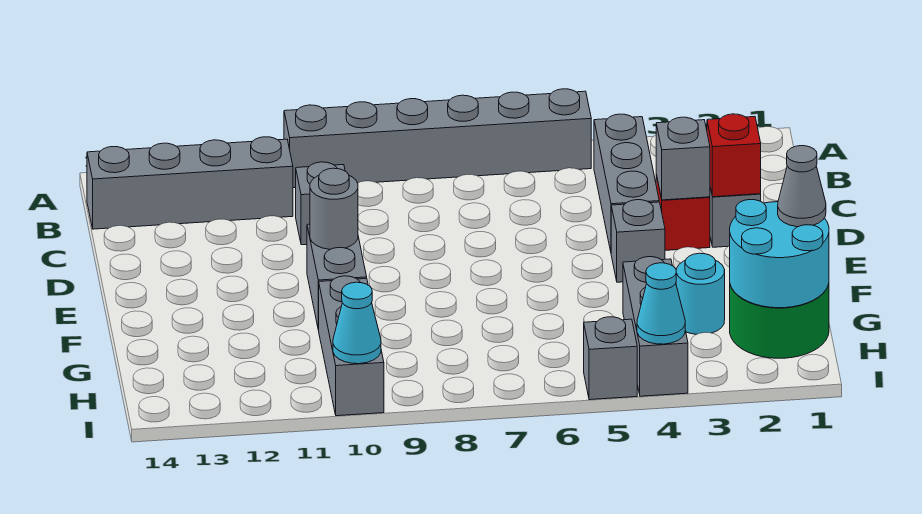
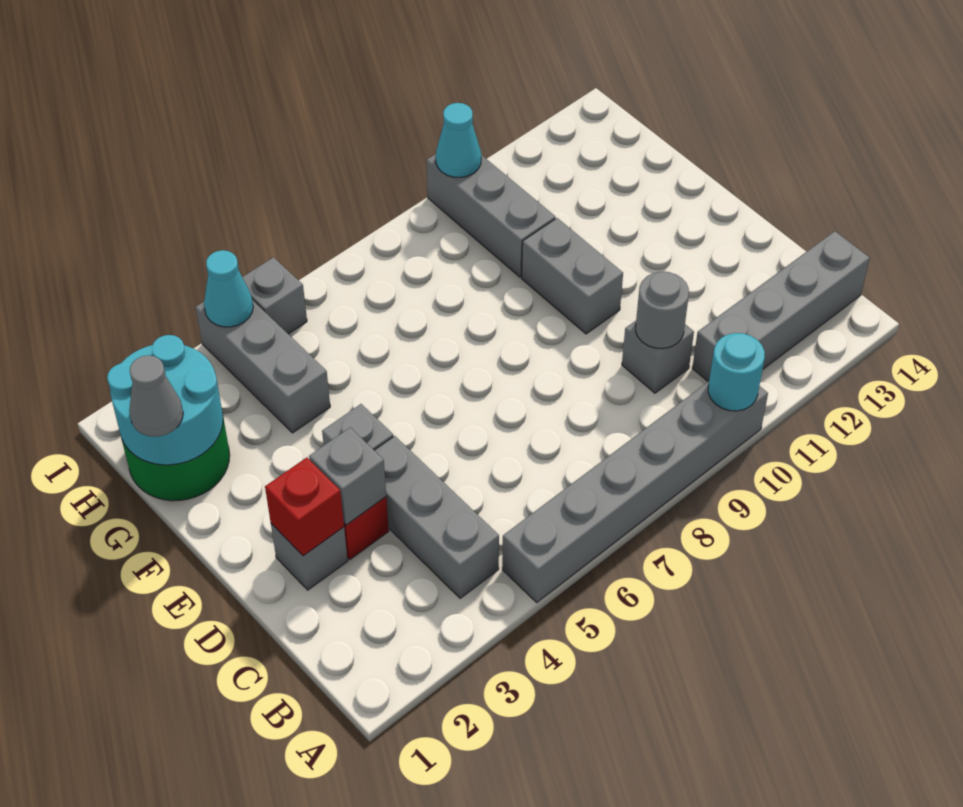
grey 1x1 round brick [310,168,358,249] -> grey 1x1 round brick moved to [636,272,689,349]
cyan 1x1 round brick [676,253,725,334] -> cyan 1x1 round brick moved to [708,333,765,411]

